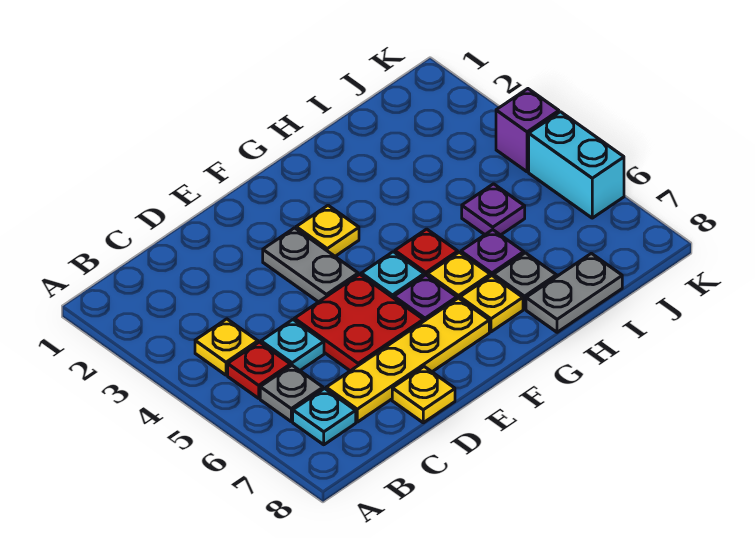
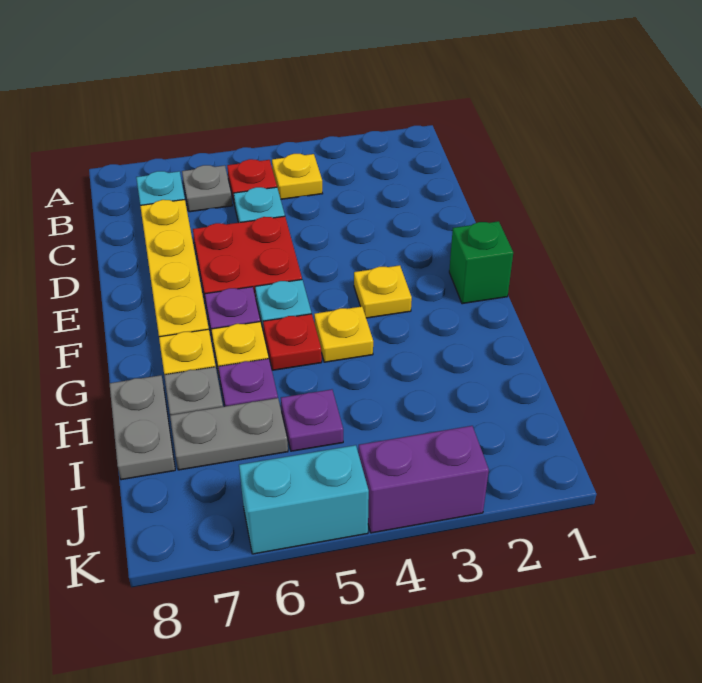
yellow 1x1 plate [392,367,455,423] -> yellow 1x1 plate moved to [314,306,373,362]
grey 1x2 plate [263,228,358,302] -> grey 1x2 plate moved to [170,398,288,470]
none -> green 1x1 brick [449,221,513,304]
purple 1x1 brick [496,89,559,172] -> purple 1x2 brick [359,426,489,533]

